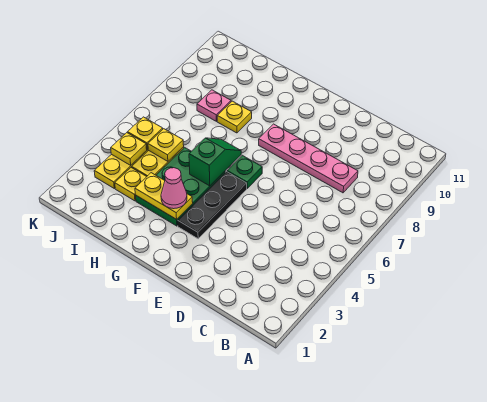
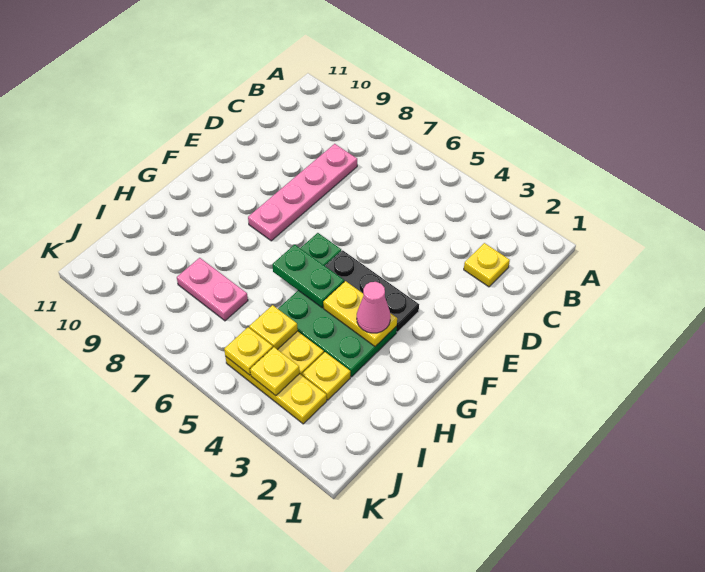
yellow 1x2 plate [135,173,193,219] -> yellow 1x2 plate turned to [323,281,397,346]
green 1x2 slope [189,138,241,186] -> green 1x2 plate [272,245,344,308]
yellow 1x1 plate [217,101,252,133] -> yellow 1x1 plate moved to [464,243,510,287]
pink 1x1 plate [197,90,231,121] -> pink 1x2 plate [177,258,248,321]

